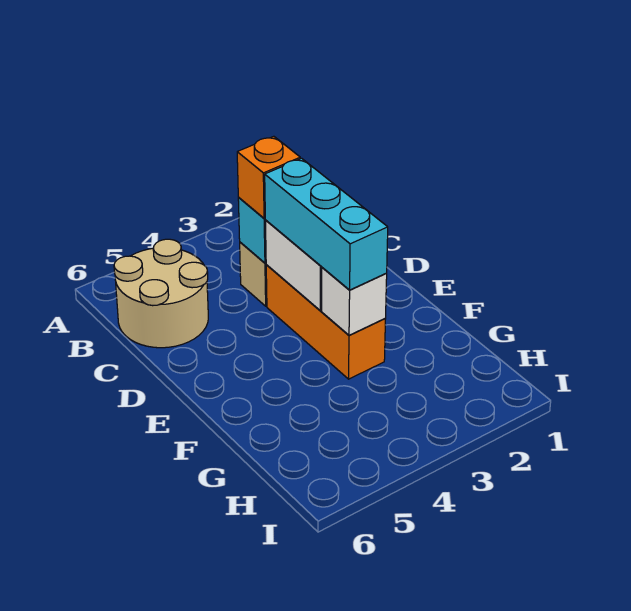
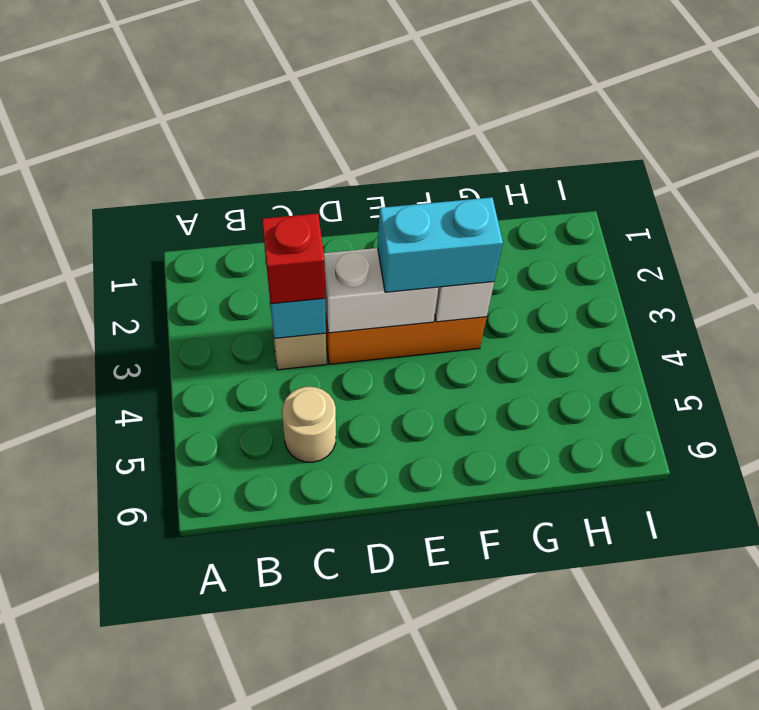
tan 2x2 round brick [114,239,208,348] -> tan 1x1 round brick [282,387,336,462]
orange 1x1 brick [237,136,300,218] -> red 1x1 brick [262,213,325,304]
cyan 1x3 brick [265,158,388,290] -> cyan 1x2 brick [378,197,503,292]

